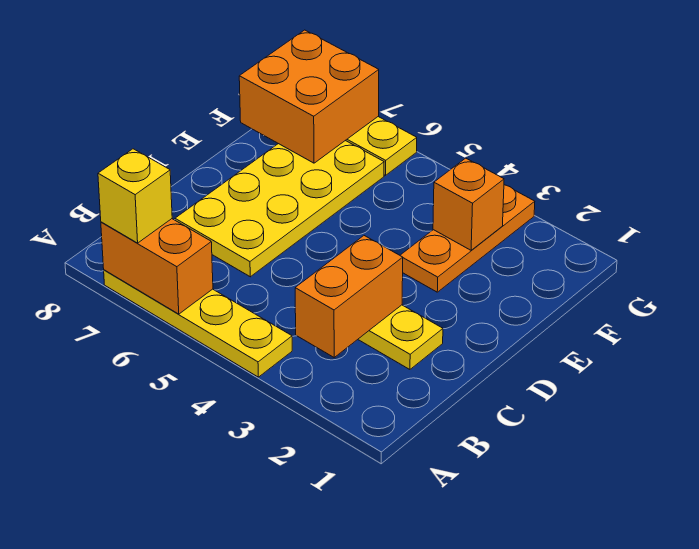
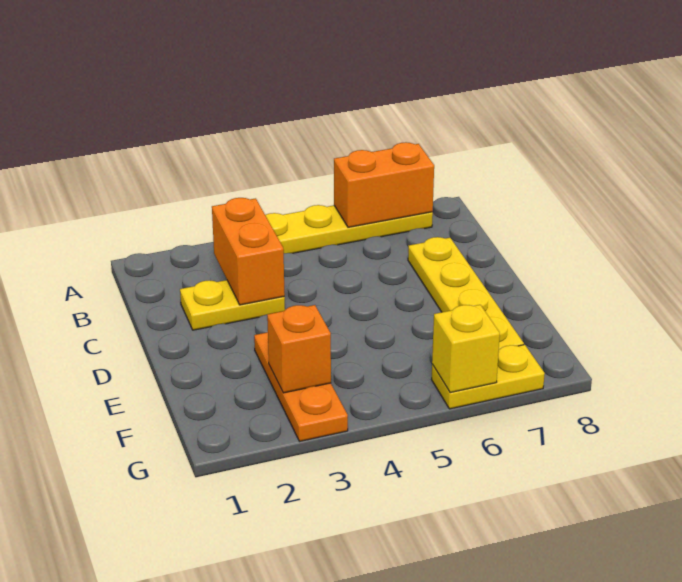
yellow 1x1 brick [98,149,172,243] -> yellow 1x1 brick moved to [432,305,500,393]
yellow 2x4 plate [175,141,384,277] -> yellow 1x4 plate [408,237,524,349]
orange 2x2 brick [239,30,379,163] -> none

